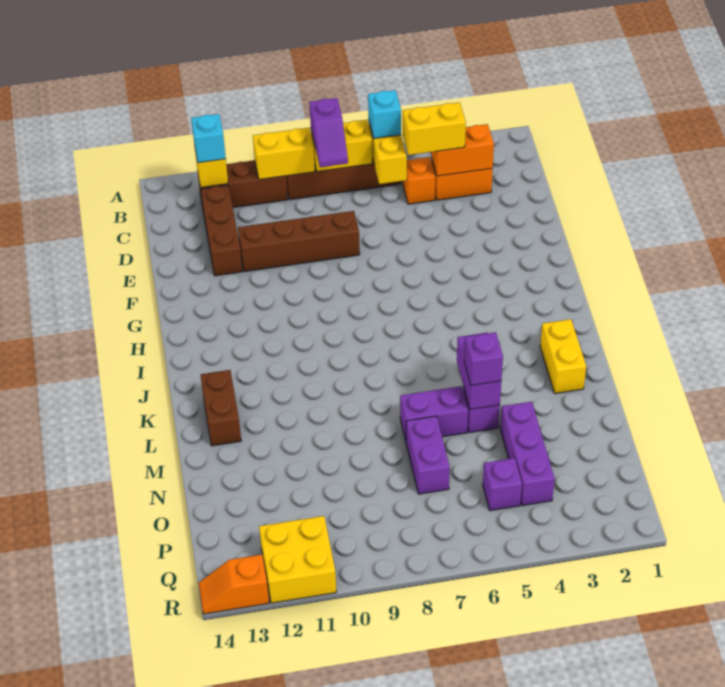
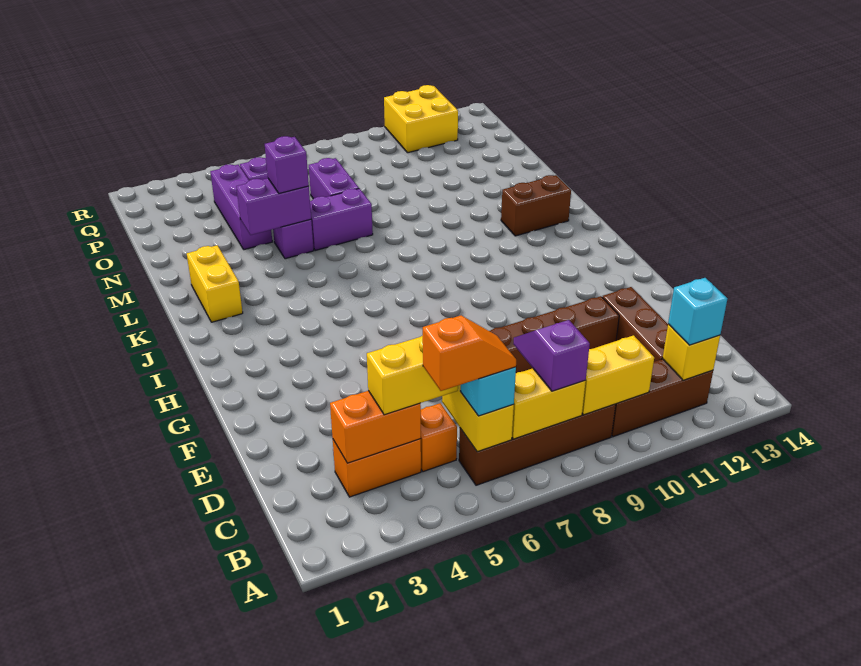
brown 1x2 brick [201,370,241,446] -> brown 1x2 brick turned to [501,175,571,236]
purple 1x2 brick [457,333,501,409] -> purple 1x2 brick turned to [236,178,311,235]
orange 1x2 slope [199,555,269,614] -> orange 1x2 slope moved to [423,316,516,391]

